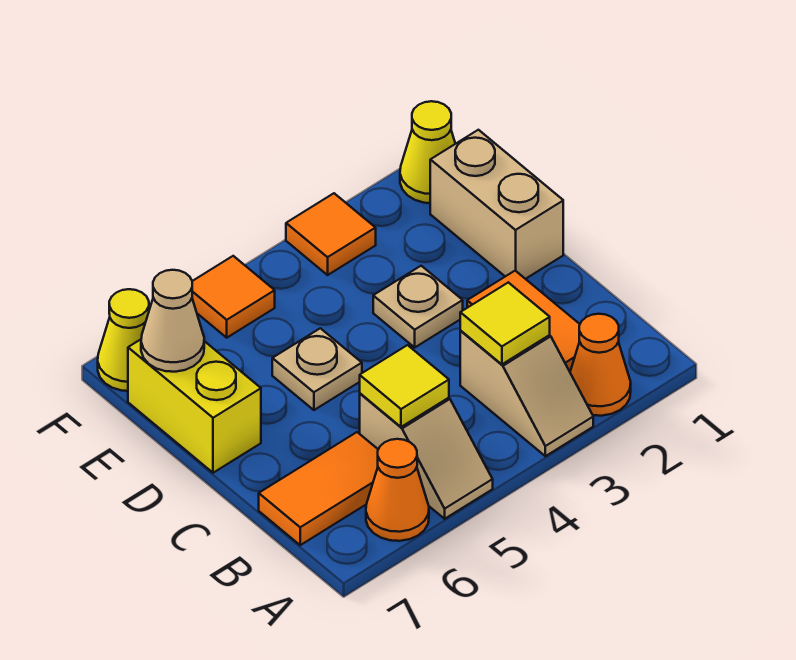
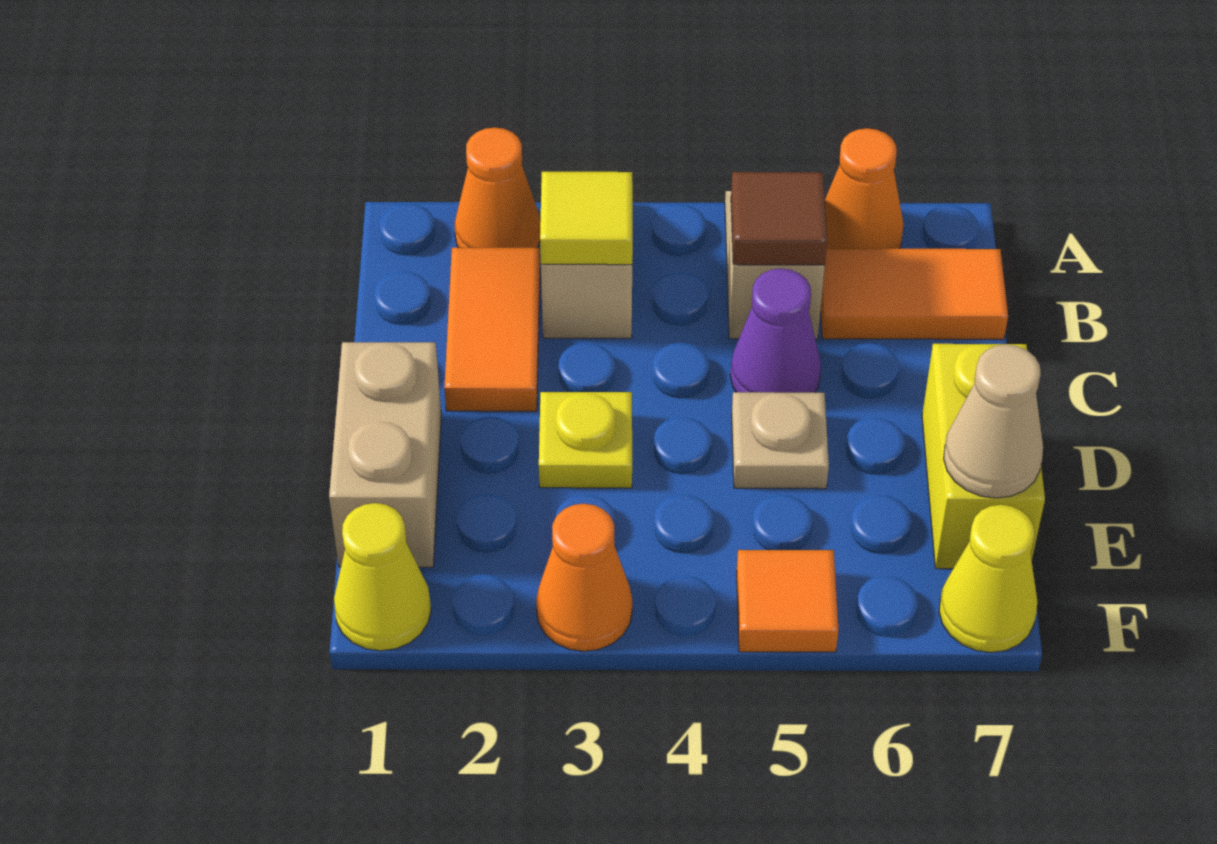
yellow 1x1 tile [360,345,449,427] -> brown 1x1 tile [731,172,827,265]
none -> purple 1x1 cone [730,269,821,393]
tan 1x1 plate [373,266,463,347] -> yellow 1x1 plate [539,392,632,488]
orange 1x1 tile [286,193,376,275] -> orange 1x1 cone [536,504,632,651]

